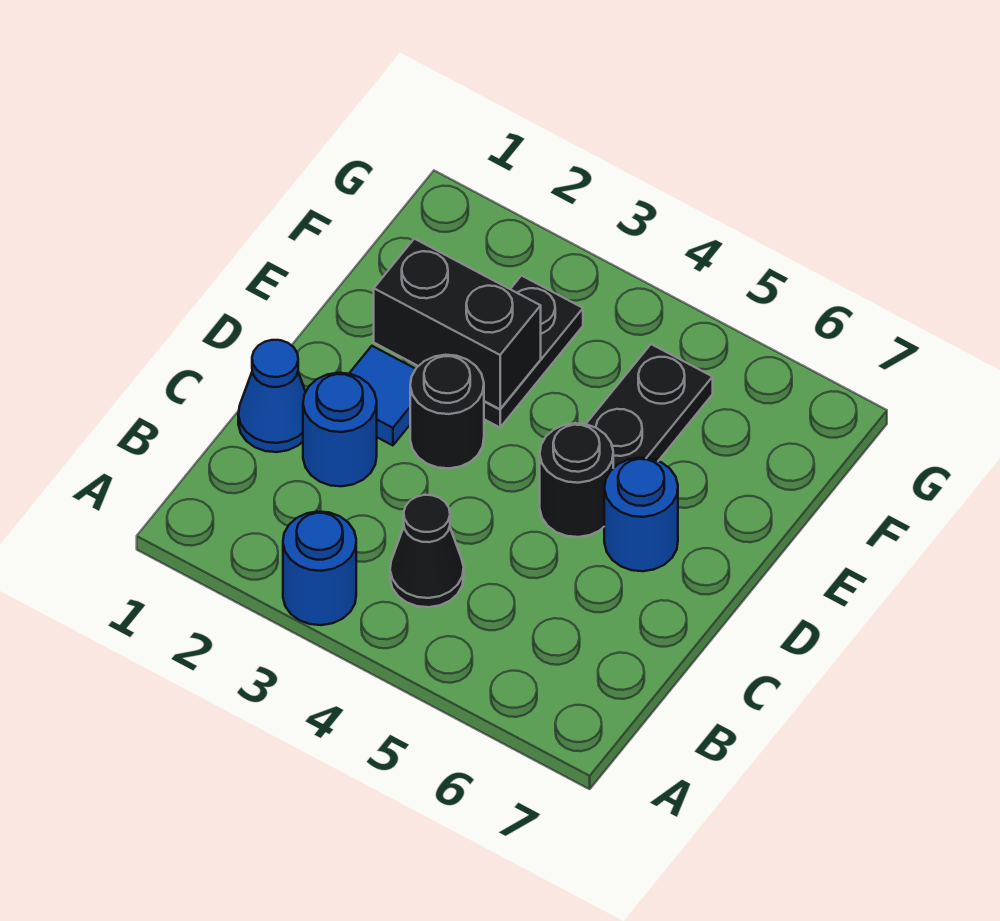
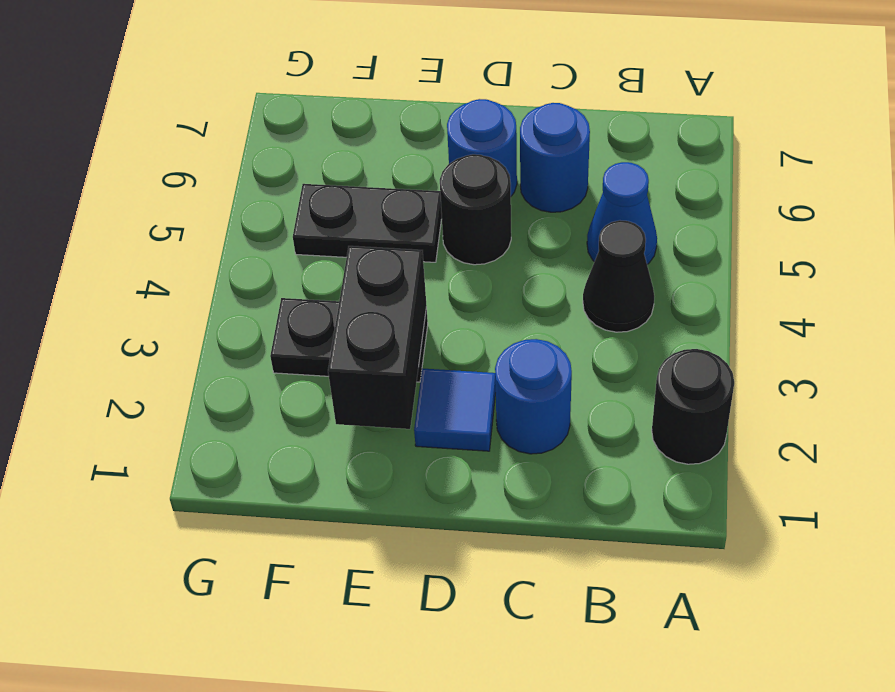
blue 1x1 round brick [283,512,356,625] -> blue 1x1 round brick moved to [520,103,590,212]
blue 1x1 cone [238,340,306,452] -> blue 1x1 cone moved to [587,162,657,264]
black 1x1 round brick [410,355,484,468] -> black 1x1 round brick moved to [652,349,734,464]

